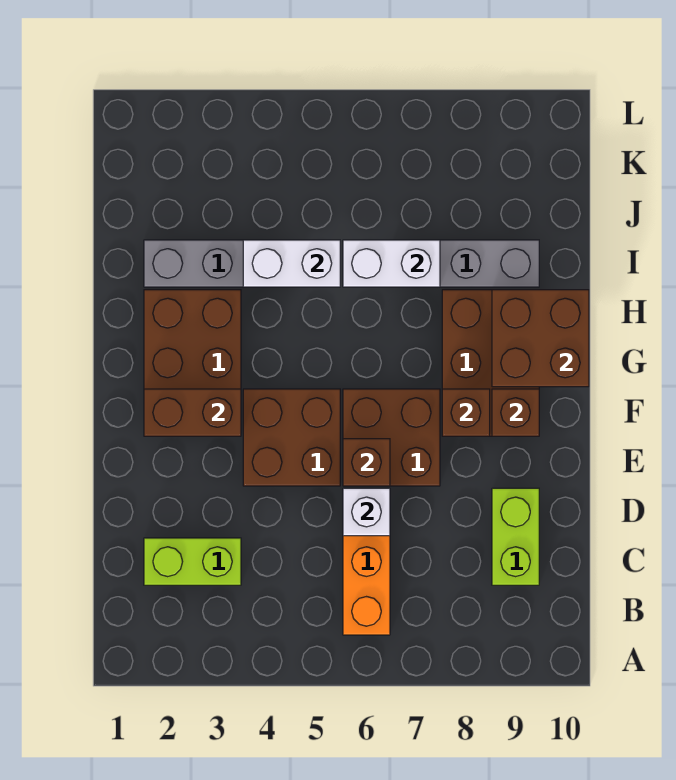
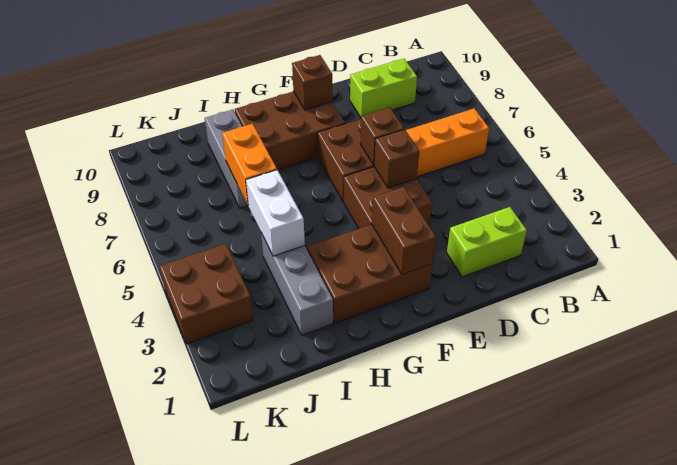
lime 1x2 brick [144,538,241,585] -> lime 1x2 brick turned to [447,207,527,277]
white 1x1 brick [343,488,390,536] -> none
brown 1x1 brick [442,389,490,436] -> brown 1x1 brick moved to [374,129,419,188]
brown 2x2 brick [492,290,589,387] -> brown 2x2 brick moved to [159,244,253,344]
white 1x2 brick [343,240,440,287] -> orange 1x2 brick [222,124,277,206]

